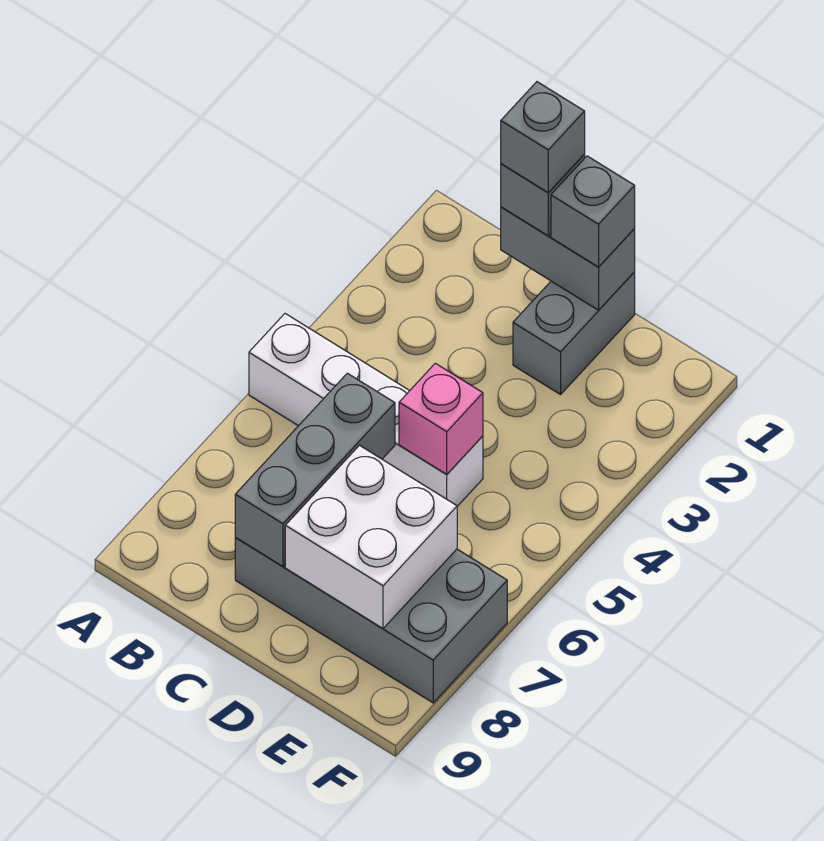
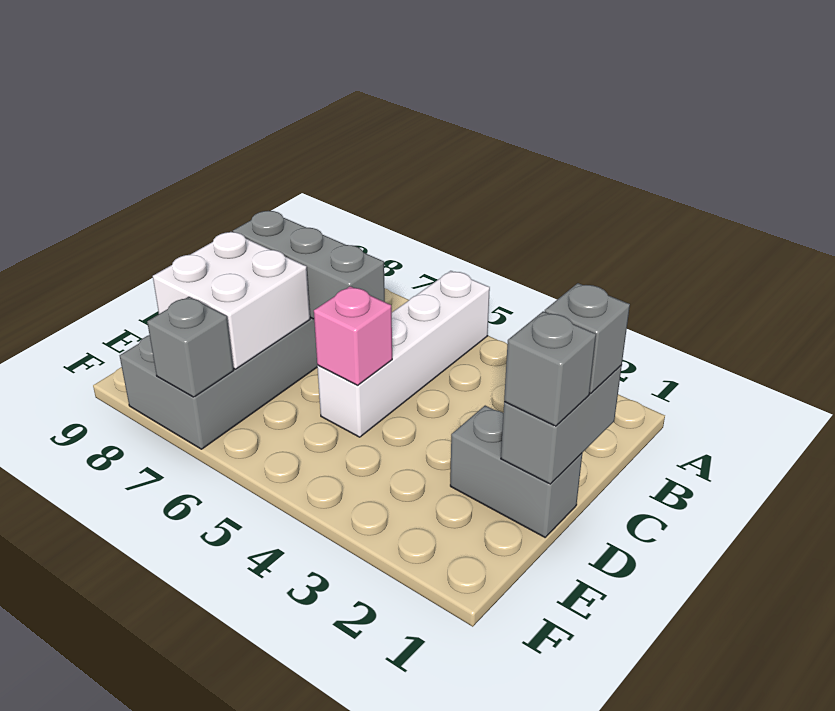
grey 1x1 brick [501,82,585,193] -> grey 1x1 brick moved to [147,297,234,397]

